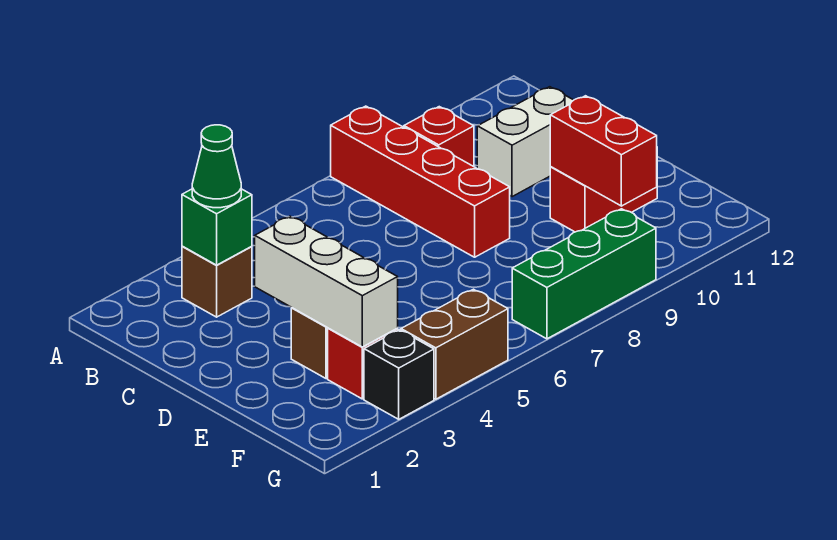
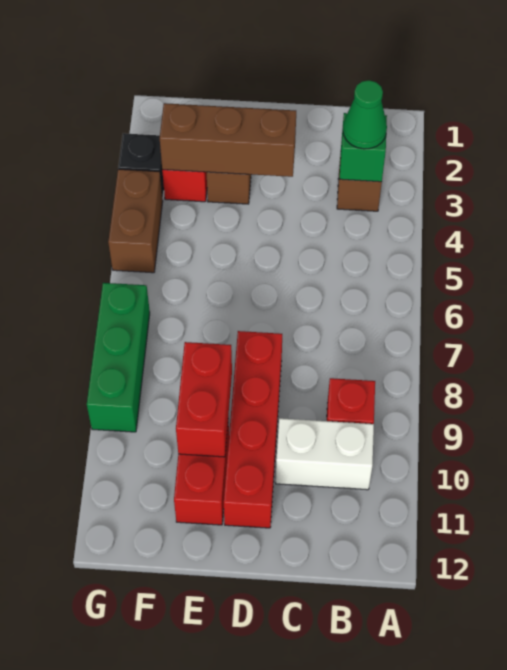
red 1x4 brick [331,106,510,257] -> red 1x4 brick turned to [224,331,282,528]
white 1x2 brick [477,87,573,197] -> white 1x2 brick turned to [276,418,374,490]
white 1x3 brick [255,216,398,347] -> brown 1x3 brick [160,103,296,177]
red 1x2 brick [550,96,657,206] -> red 1x2 brick turned to [176,342,232,457]

